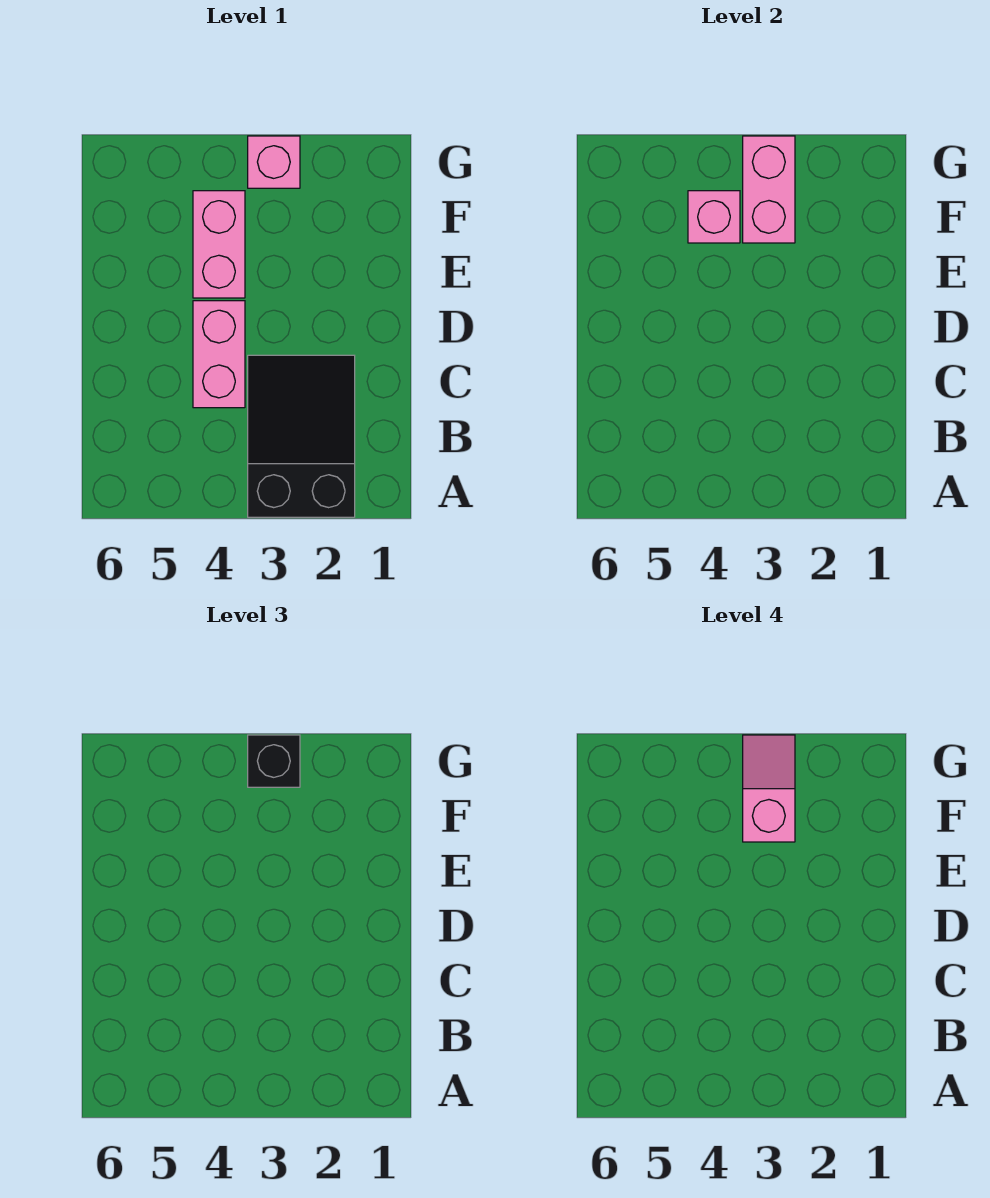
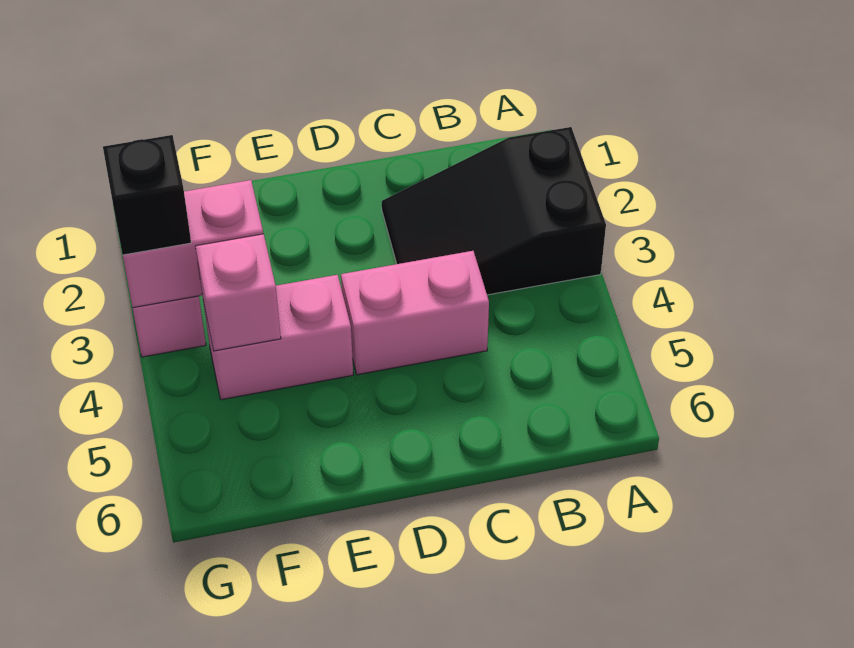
pink 1x2 slope [743,735,795,842] -> none

